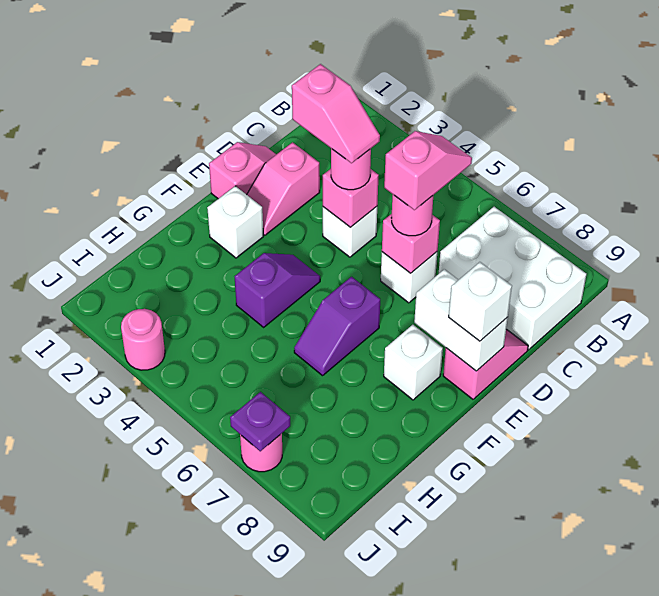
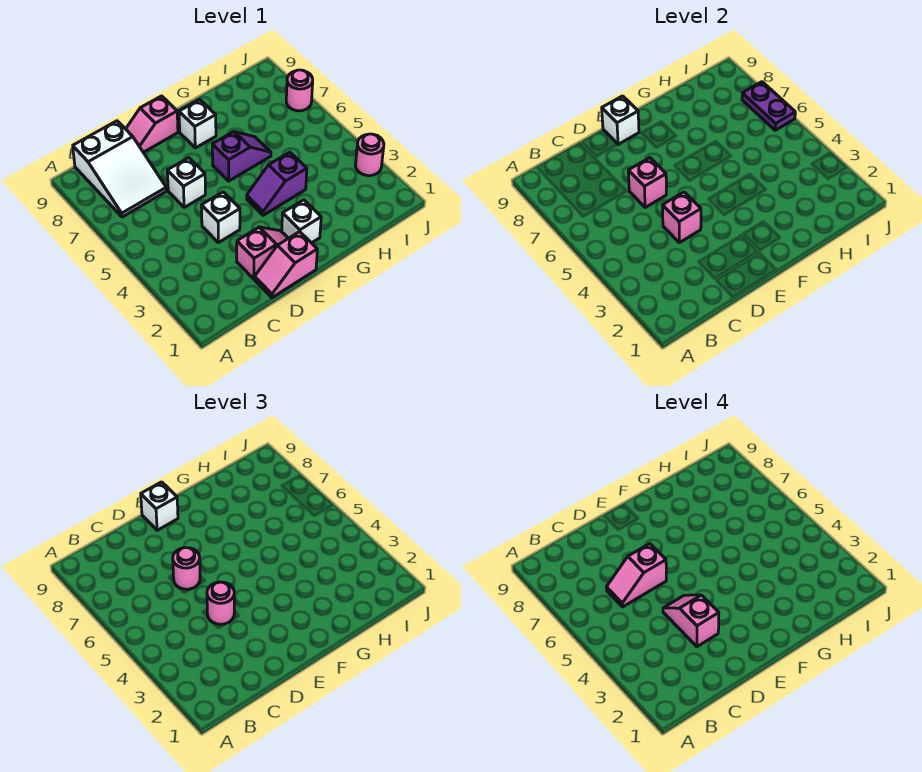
white 2x3 brick [439,207,586,350] -> white 2x3 slope [73,121,166,217]
white 1x2 brick [414,269,508,371] -> white 1x1 brick [602,96,639,144]
purple 1x1 plate [230,392,290,451] -> purple 1x2 plate [742,82,795,130]

